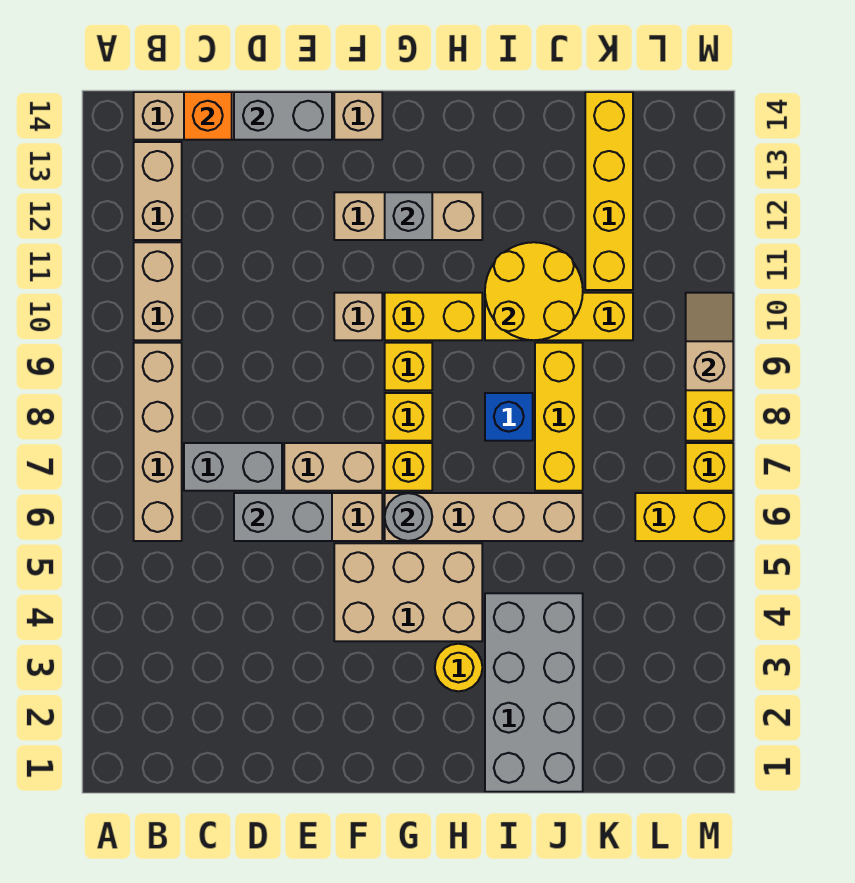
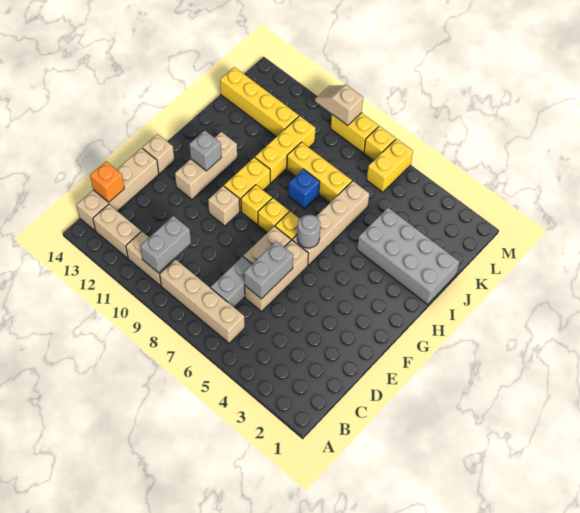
grey 1x2 brick [234,92,332,140] -> grey 1x2 brick moved to [140,216,191,273]
tan 2x3 brick [334,543,482,641] -> none
yellow 1x1 round brick [435,644,482,691] -> none
yellow 2x2 round brick [485,242,583,340] -> none

